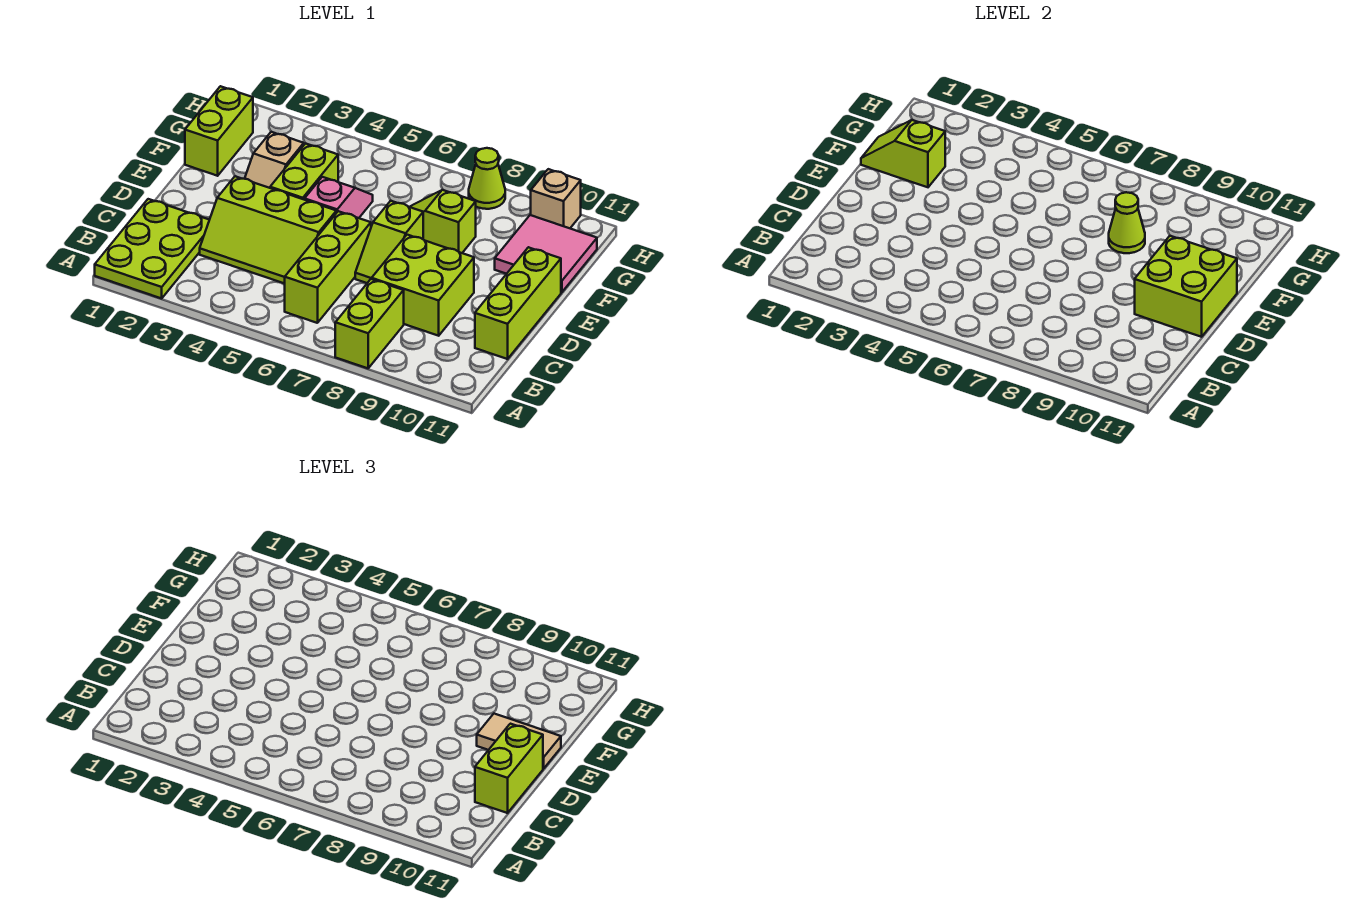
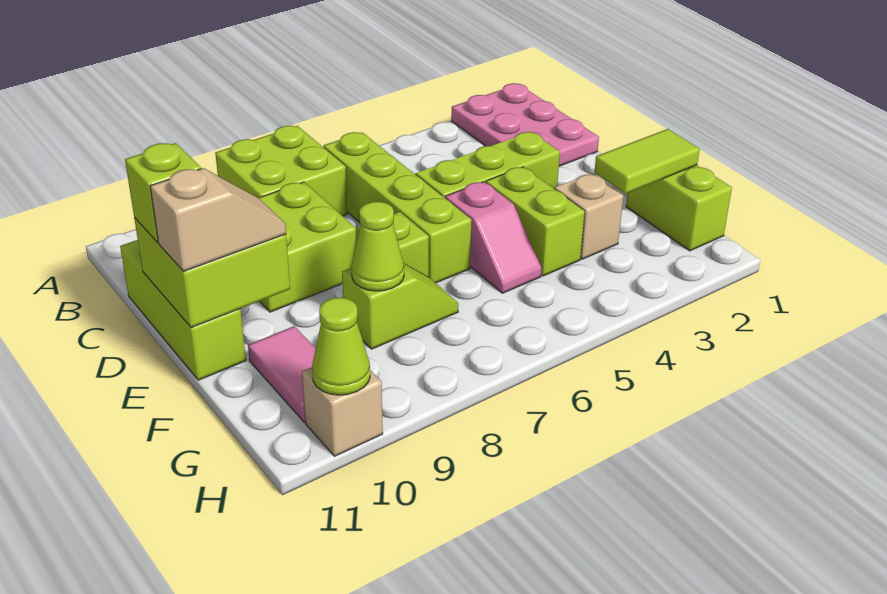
lime 2x3 plate [95,199,209,298] -> pink 2x3 plate [451,83,599,166]
lime 1x2 brick [335,279,404,368] -> lime 2x2 brick [215,126,347,216]
lime 1x3 brick [285,211,371,323] -> lime 1x4 brick [324,132,472,283]
lime 1x2 brick [475,724,543,813] -> lime 1x1 brick [125,143,201,243]
tan 1x2 tile [477,714,561,769] -> tan 1x2 slope [150,168,286,272]
lime 1x2 slope [861,120,945,187] -> lime 1x2 tile [594,129,700,194]
pink 2x2 tile [495,215,597,292] -> pink 1x2 tile [248,326,316,422]
lime 1x1 cone [469,148,505,209] -> lime 1x1 cone moved to [312,297,370,395]

